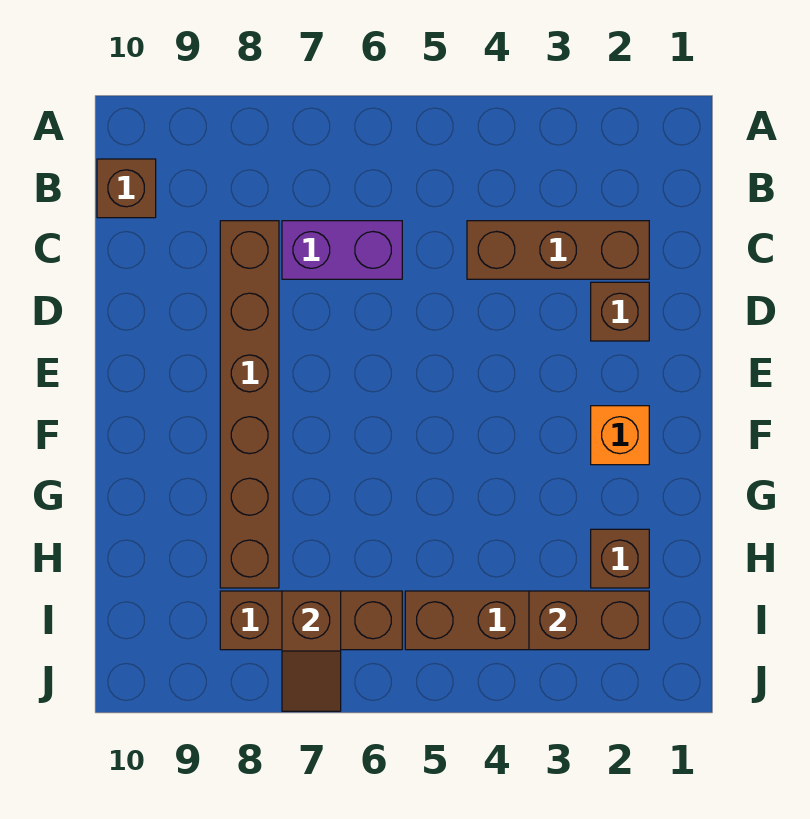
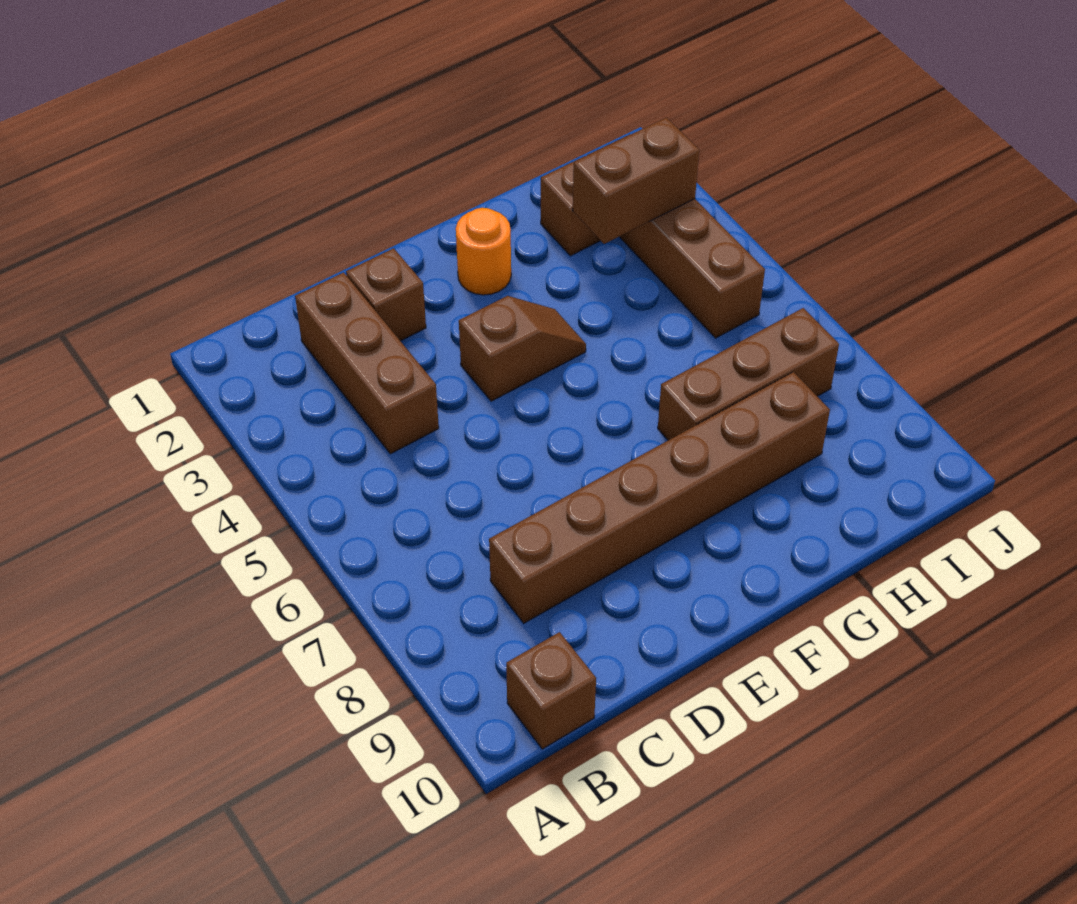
purple 1x2 brick [282,221,402,279] -> none
orange 1x1 brick [591,406,649,465] -> orange 1x1 round brick [456,208,511,295]
brown 1x2 brick [529,591,649,650] -> brown 1x2 brick turned to [573,118,699,244]
brown 1x3 brick [220,591,402,650] -> brown 1x3 brick turned to [658,308,839,440]
brown 1x2 slope [282,591,341,711] -> brown 1x2 slope moved to [459,296,586,401]

